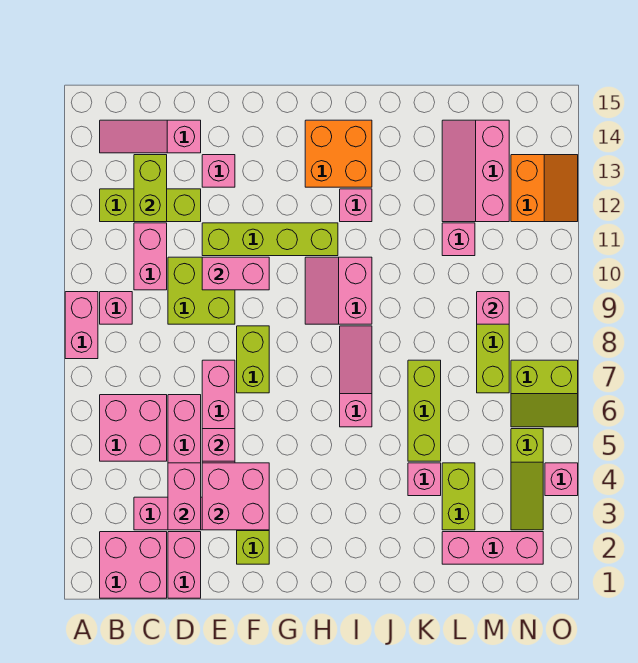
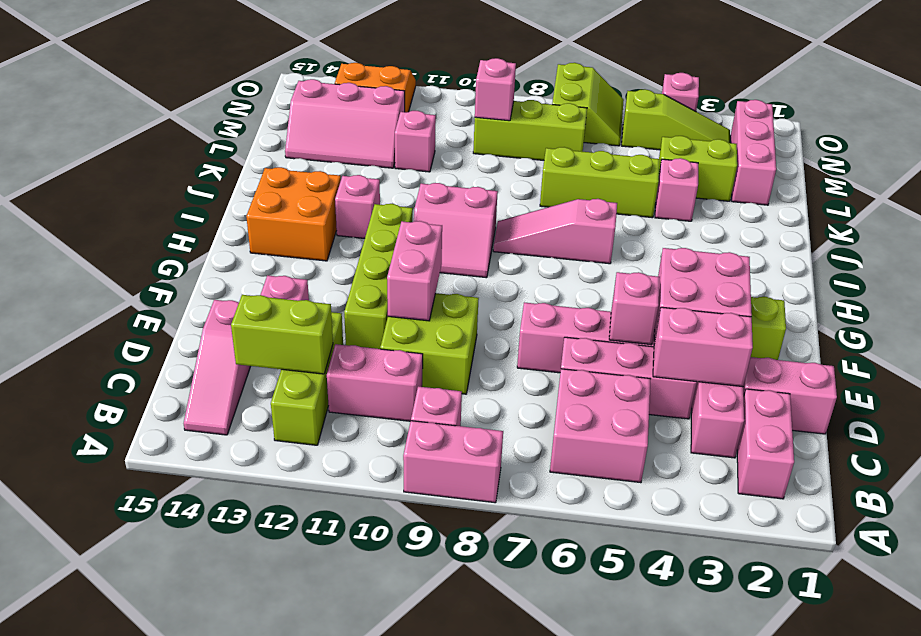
pink 2x2 brick [100,532,167,598] -> pink 1x2 brick [737,389,794,499]
lime 1x2 brick [237,326,269,393] -> none

